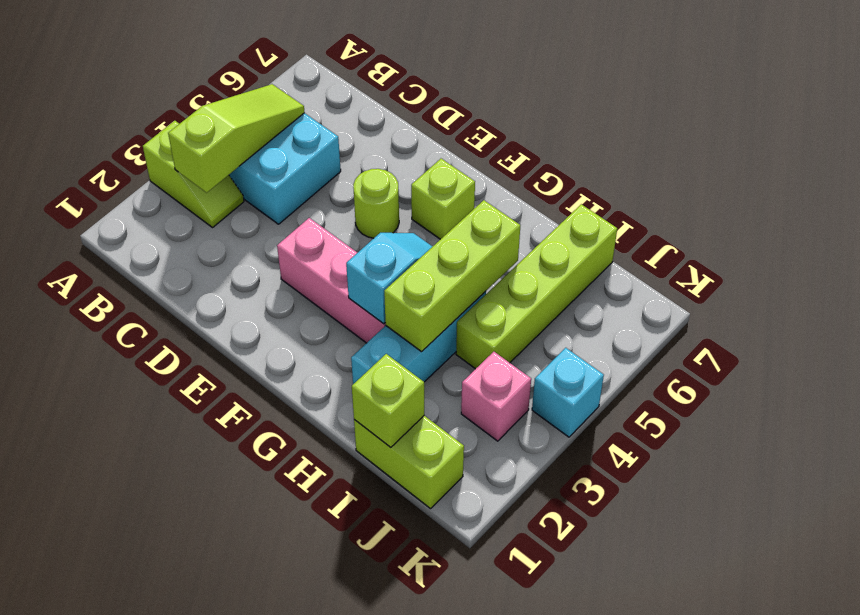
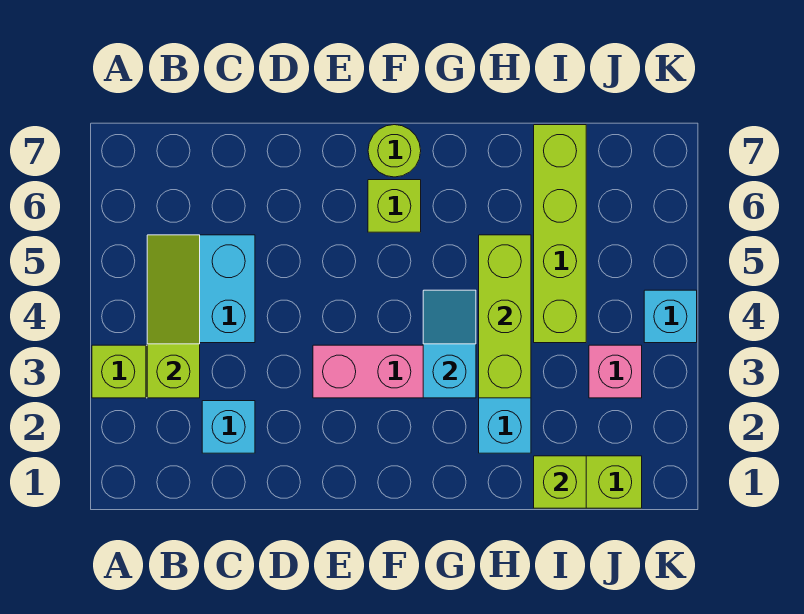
none -> cyan 1x1 brick [202,401,255,453]
lime 1x1 round brick [353,169,399,238] -> lime 1x1 round brick moved to [368,125,421,177]

